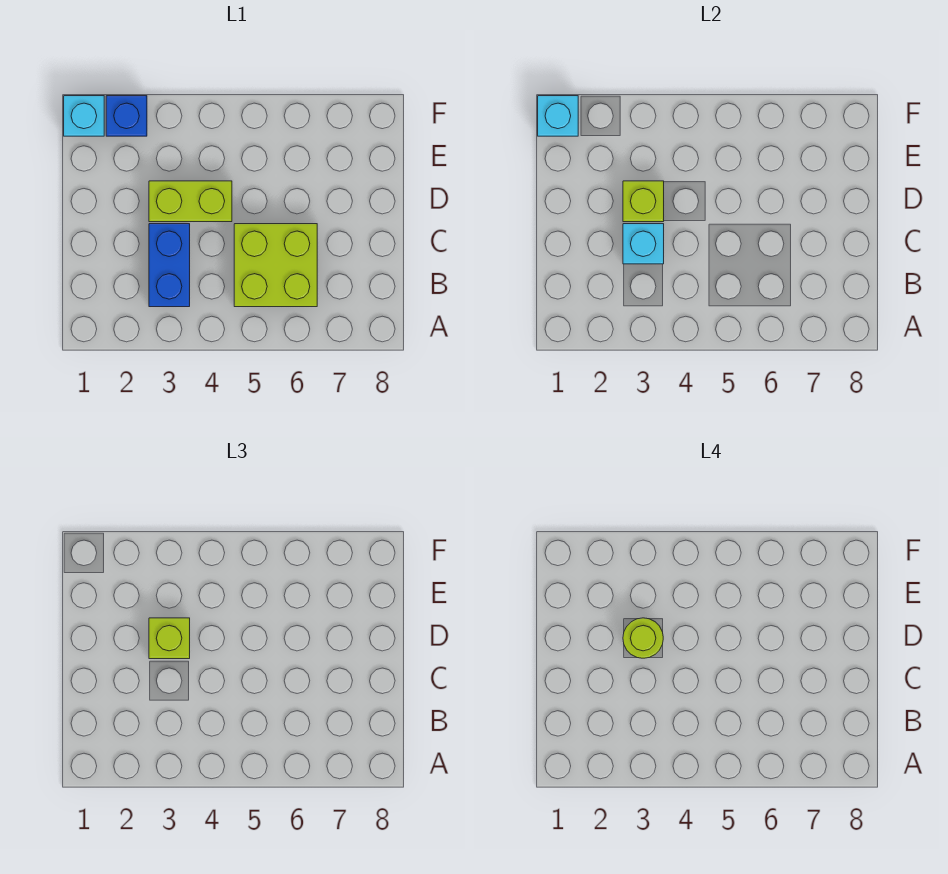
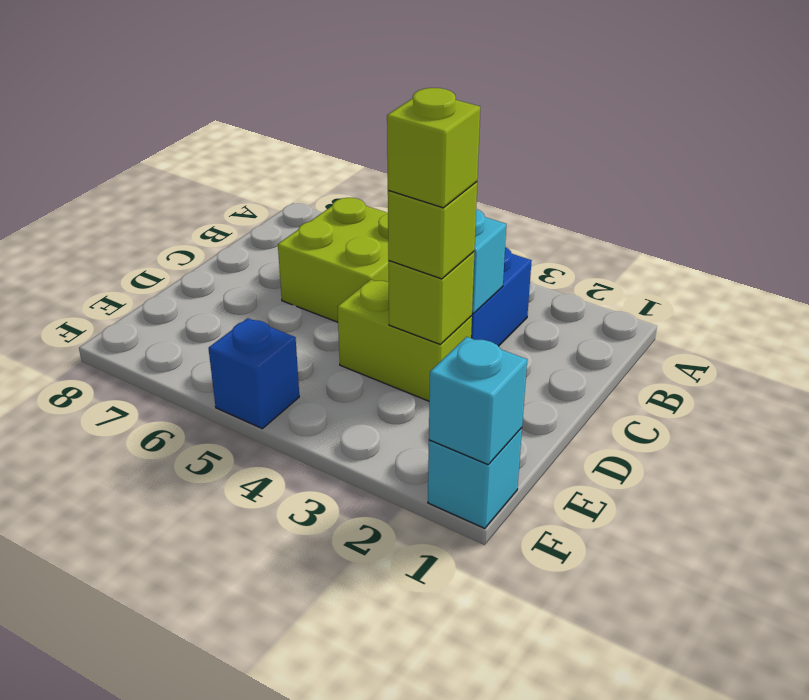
lime 1x1 round brick [623,618,663,658] -> lime 1x1 brick [387,88,480,208]
blue 1x1 brick [106,96,147,136] -> blue 1x1 brick moved to [209,318,299,429]

